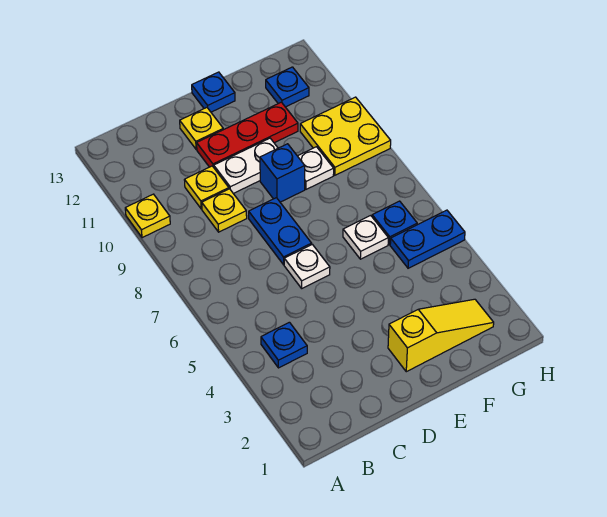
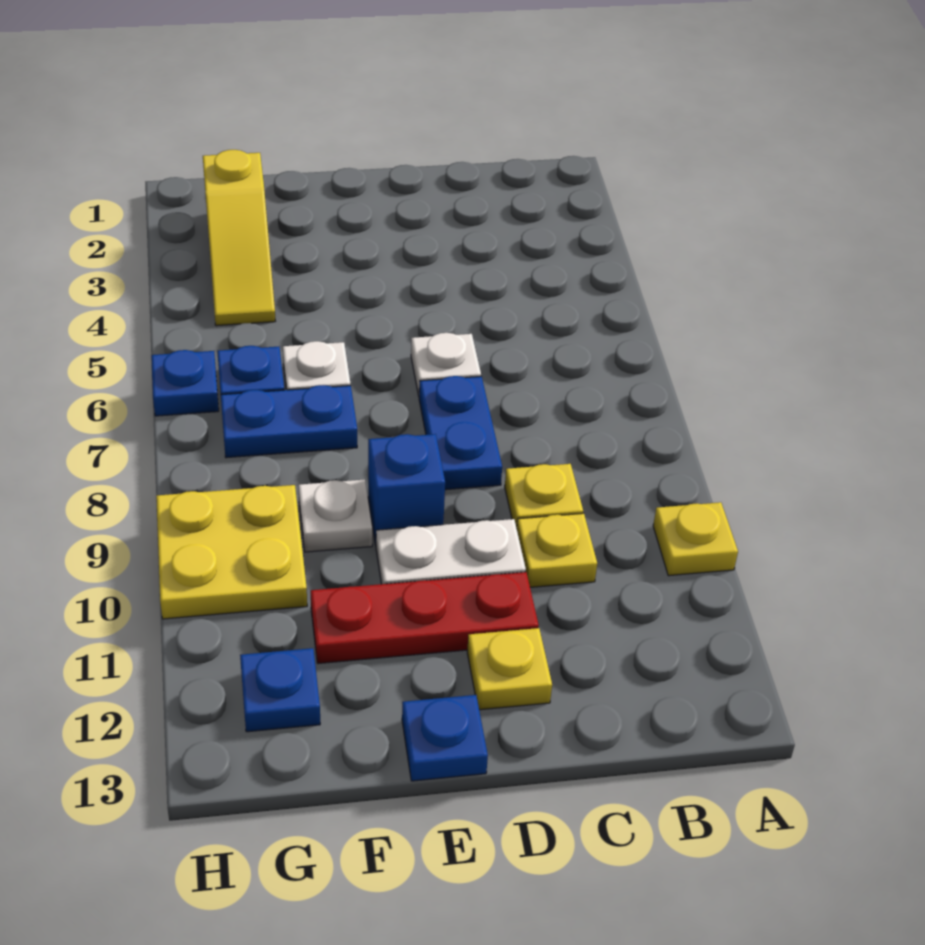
blue 1x1 plate [261,322,307,368] -> blue 1x1 plate moved to [151,350,219,416]
yellow 1x3 slope [388,299,494,372] -> yellow 1x3 slope turned to [203,150,275,326]
blue 1x2 plate [390,210,465,268] -> blue 1x2 plate moved to [221,385,357,458]

